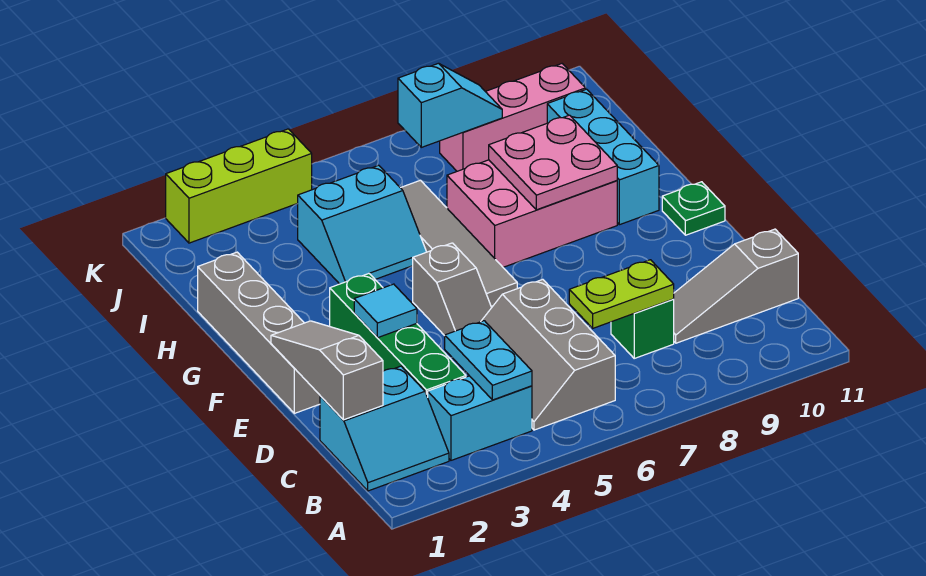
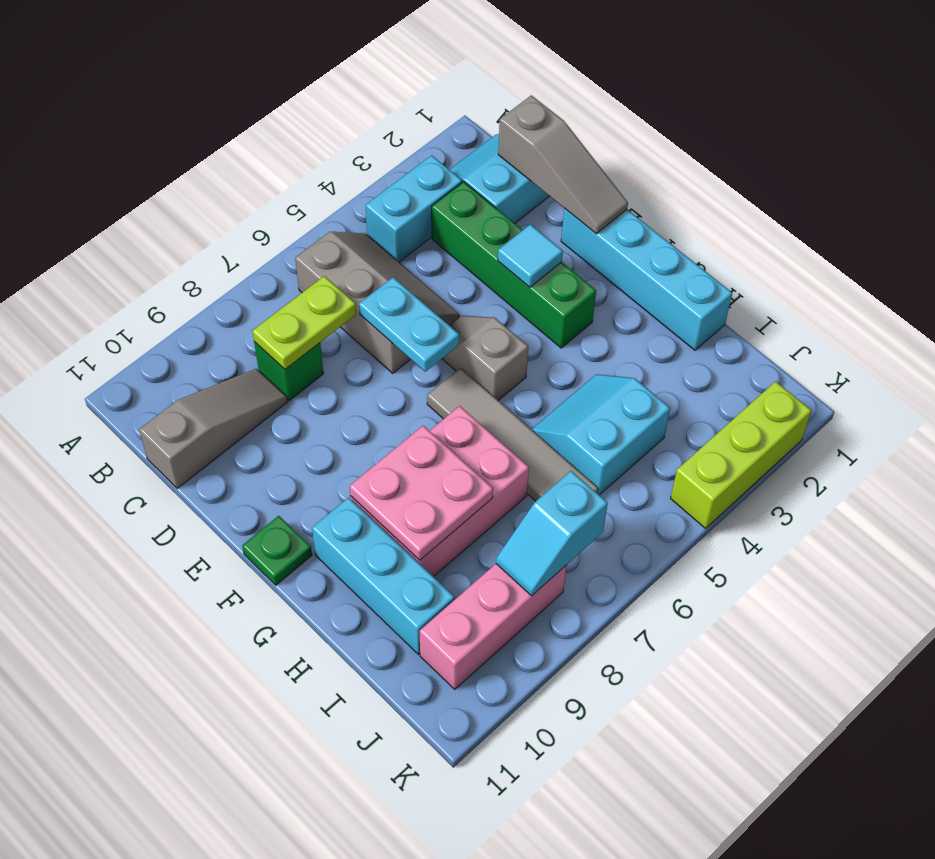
cyan 1x2 plate [445,321,532,400] -> cyan 1x2 plate moved to [359,277,459,372]
grey 1x4 brick [198,252,320,413] -> cyan 1x4 brick [561,208,732,350]

